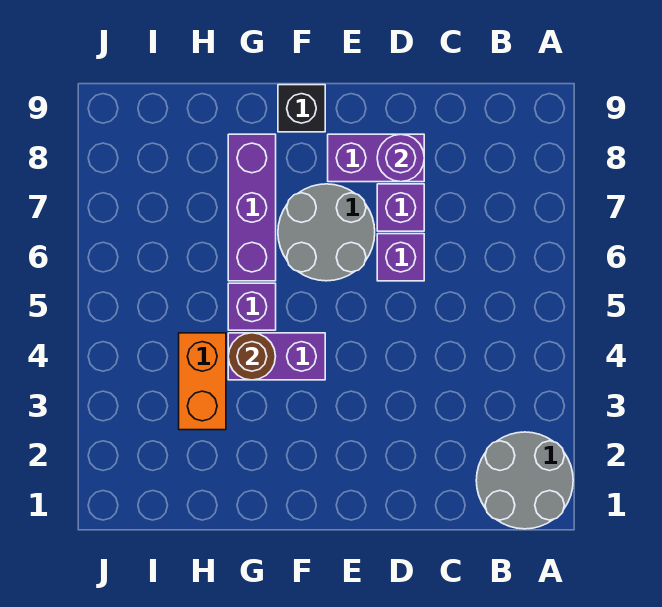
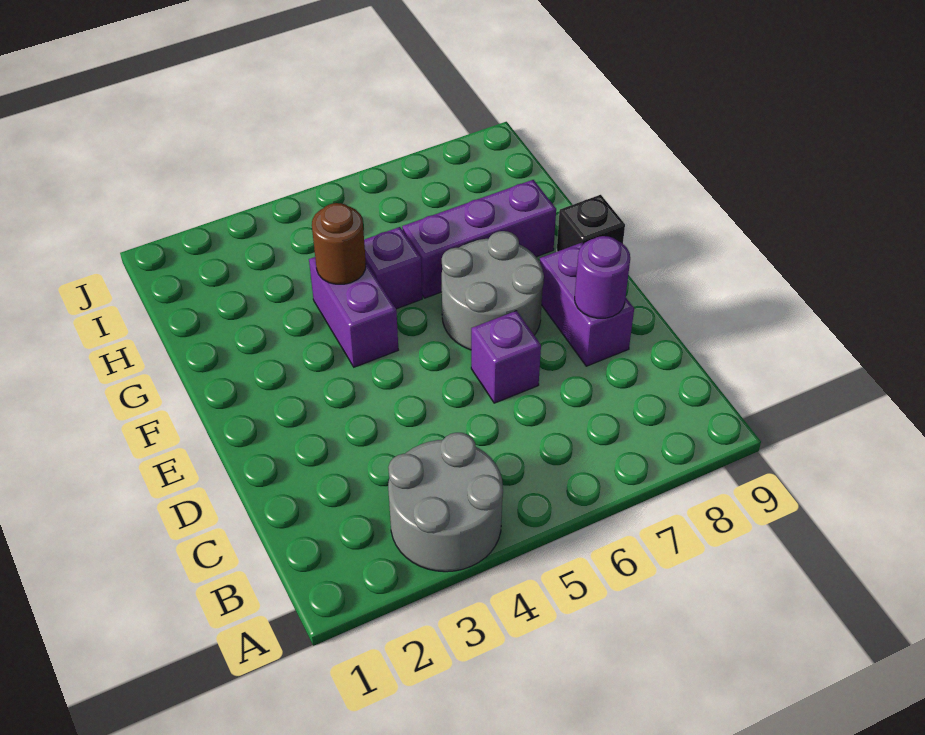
grey 2x2 round brick [476,432,573,529] -> grey 2x2 round brick moved to [388,433,503,572]
purple 1x1 brick [377,184,424,231] -> none
orange 1x2 brick [179,333,226,430] -> none

